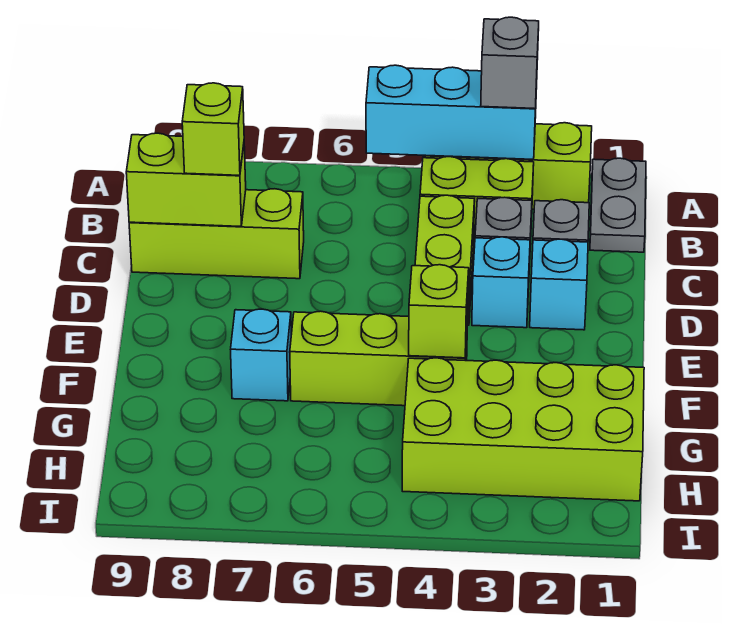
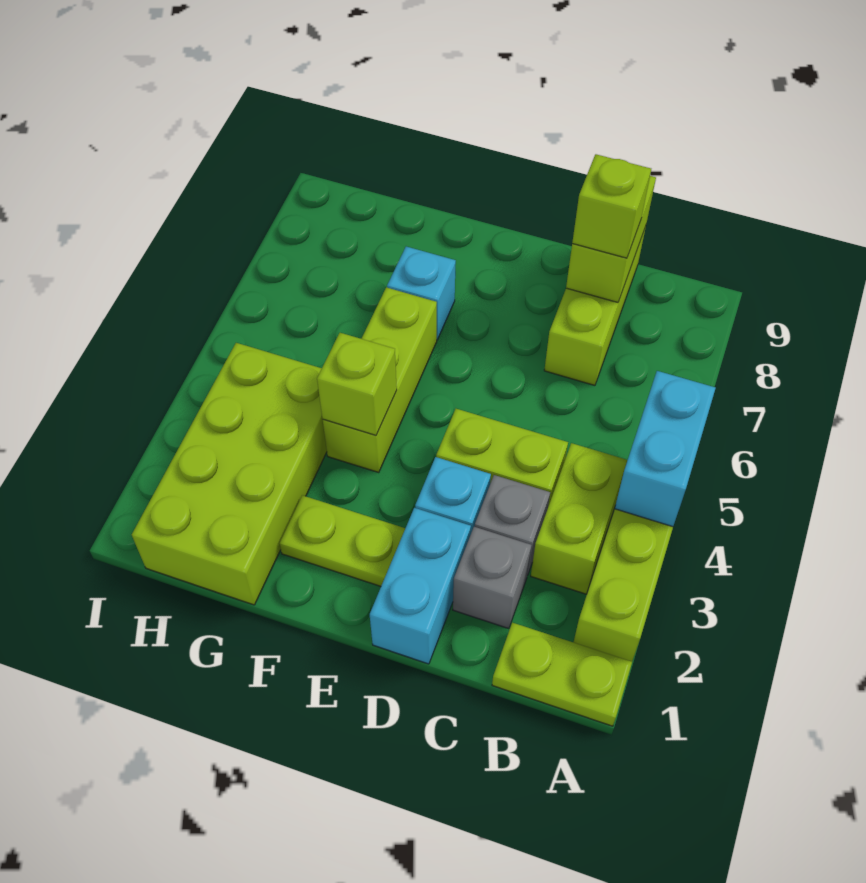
grey 1x2 plate [590,158,646,252] -> lime 1x2 plate [492,623,632,726]
cyan 1x3 brick [366,65,537,159] -> cyan 1x2 brick [615,371,716,527]
grey 1x1 brick [481,17,539,109] -> none
cyan 1x1 brick [530,239,588,330] -> cyan 1x2 brick [370,508,471,664]
none -> lime 1x2 plate [280,495,405,586]

